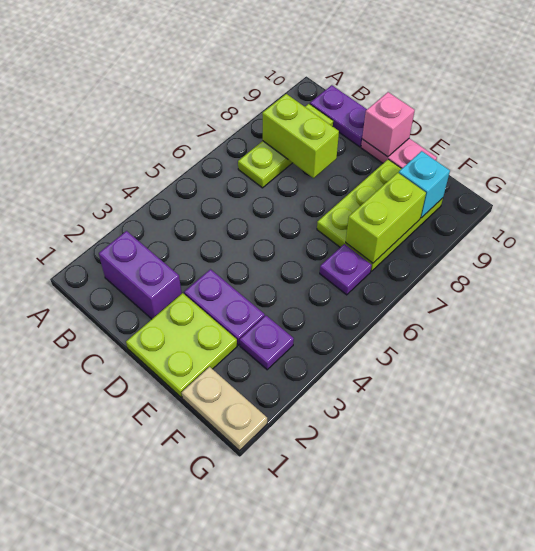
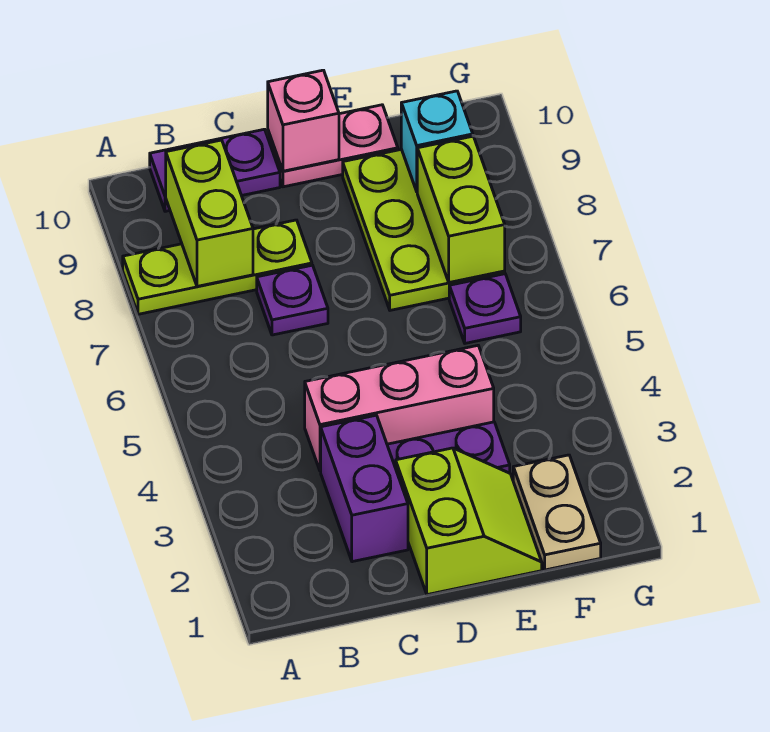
purple 1x2 brick [99,231,182,319] -> purple 1x2 brick turned to [321,415,408,562]
lime 1x3 plate [238,104,333,188] -> lime 1x3 plate turned to [123,220,312,314]
lime 1x2 brick [262,94,339,178] -> lime 1x2 brick turned to [166,140,253,286]
none -> pink 1x3 brick [305,346,494,471]
lime 2x2 plate [126,293,237,398] -> lime 2x2 slope [396,448,542,595]
tan 1x2 plate [182,367,267,451] -> tan 1x2 plate turned to [513,455,601,570]
purple 1x1 plate [240,316,294,370] -> purple 1x1 plate moved to [257,265,328,335]

